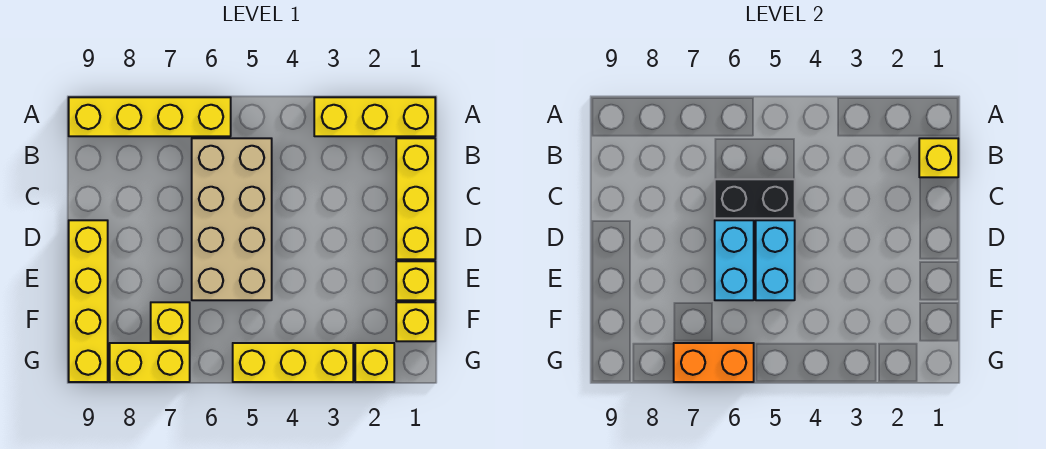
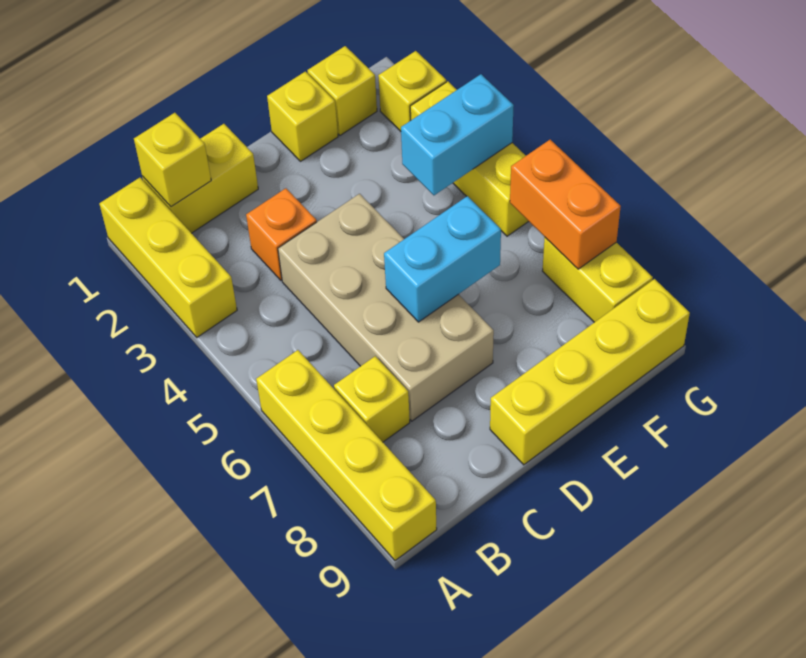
yellow 1x3 brick [396,138,435,259] -> yellow 1x2 brick [142,124,258,233]
tan 2x4 brick [192,138,272,300] -> tan 2x4 brick turned to [278,194,494,421]
none -> orange 1x1 brick [246,188,317,280]
black 1x2 brick [715,179,795,218] -> none
cyan 1x2 brick [756,220,795,300] -> cyan 1x2 brick moved to [401,74,514,195]
yellow 1x1 brick [151,302,190,341] -> yellow 1x1 brick moved to [334,356,410,442]

